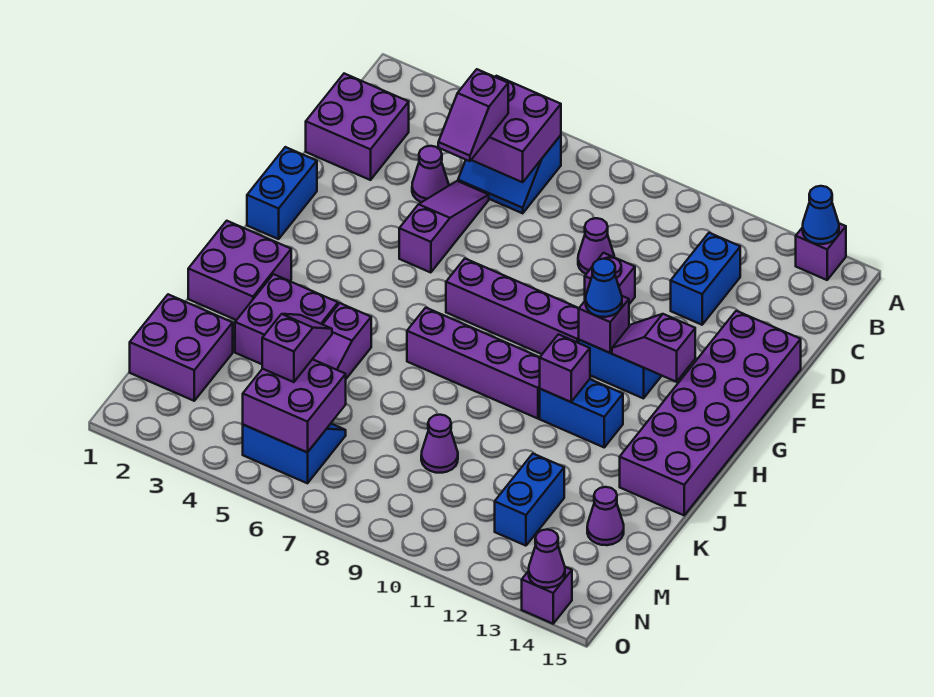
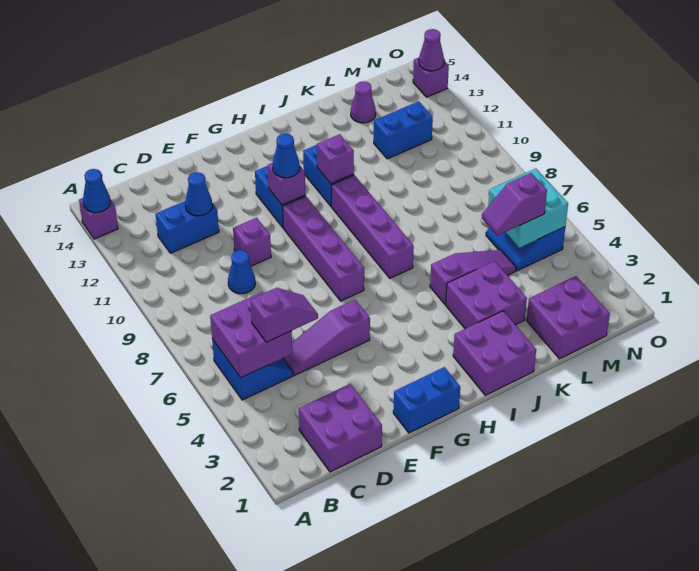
purple 1x1 cone [412,146,449,202] -> none
purple 1x1 cone [578,218,614,274] -> blue 1x1 cone [228,250,255,294]
none -> blue 1x1 cone [185,172,212,216]
purple 2x6 brick [620,311,801,515] -> none
purple 1x2 slope [612,314,695,382] -> none
purple 1x1 cone [421,415,458,473] -> none
purple 2x2 brick [243,359,346,452] -> cyan 2x2 brick [488,169,568,248]

